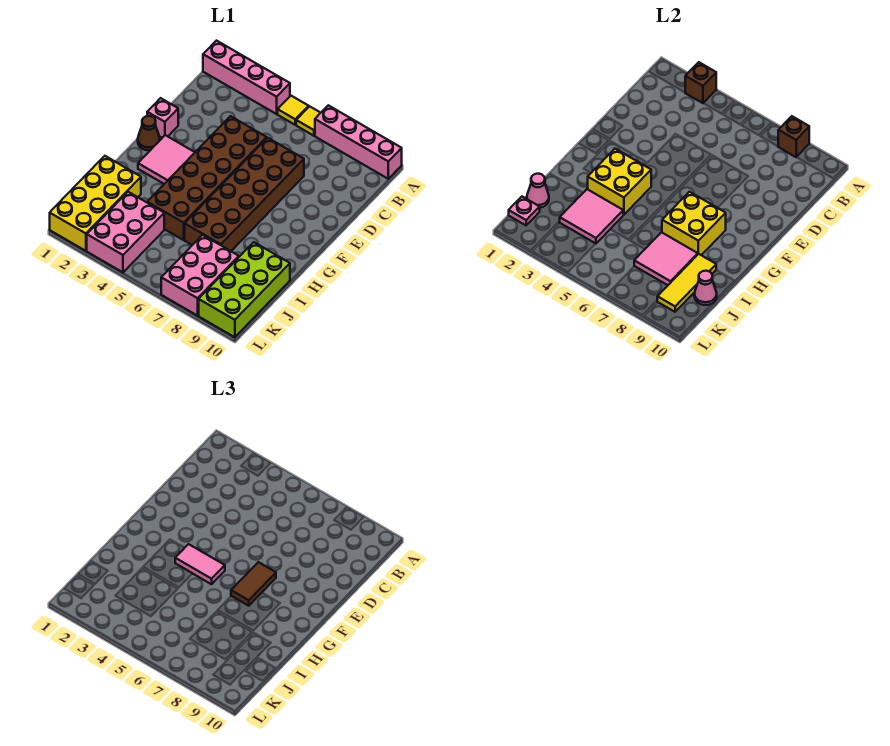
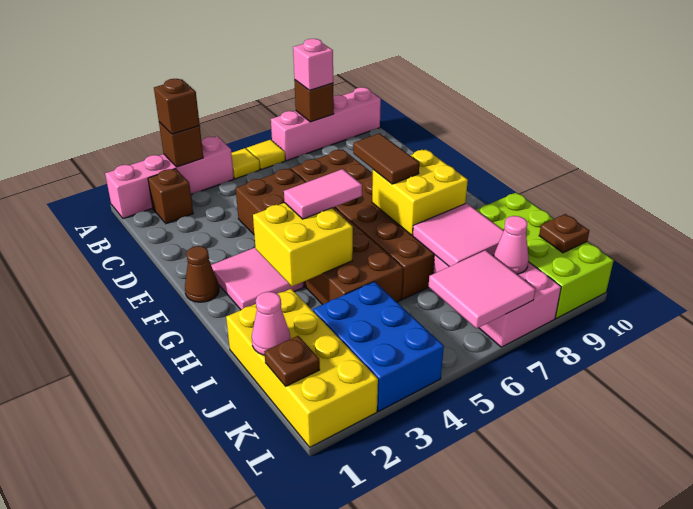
none -> brown 1x1 brick [154,79,200,134]
none -> brown 1x1 brick [148,169,193,224]
pink 1x1 brick [147,98,178,138] -> pink 1x1 brick moved to [293,39,333,90]
pink 2x2 tile [560,189,623,243] -> pink 2x2 tile moved to [429,250,535,329]
yellow 1x3 tile [657,254,716,312] -> none
pink 2x3 brick [87,192,164,272] -> blue 2x3 brick [313,282,444,411]
pink 1x1 cone [694,271,717,305] -> pink 1x1 cone moved to [494,216,529,274]
pink 1x1 plate [509,197,540,225] -> brown 1x1 plate [264,336,320,386]
none -> brown 1x1 plate [539,214,589,253]

